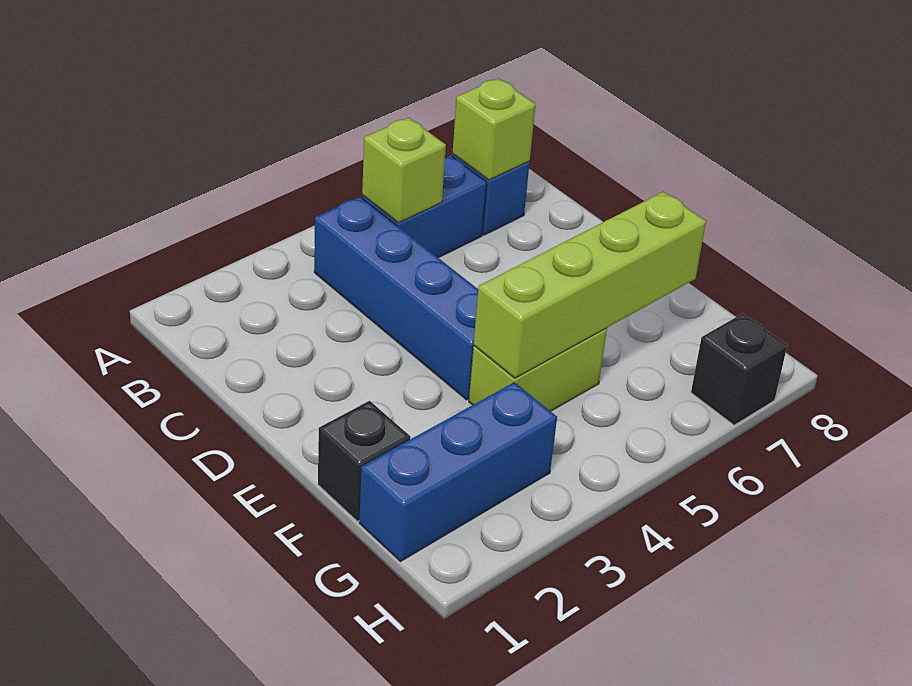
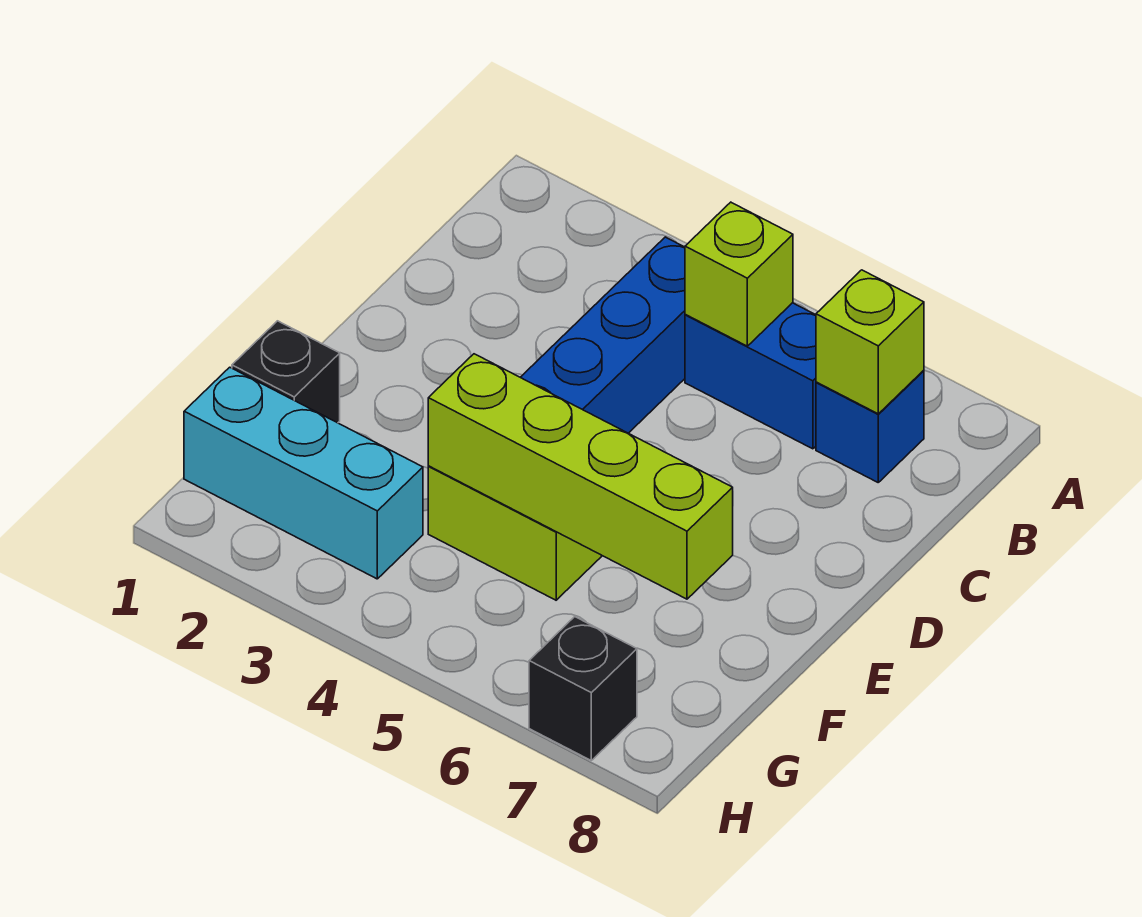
blue 1x3 brick [359,382,557,562] -> cyan 1x3 brick [184,367,423,579]

